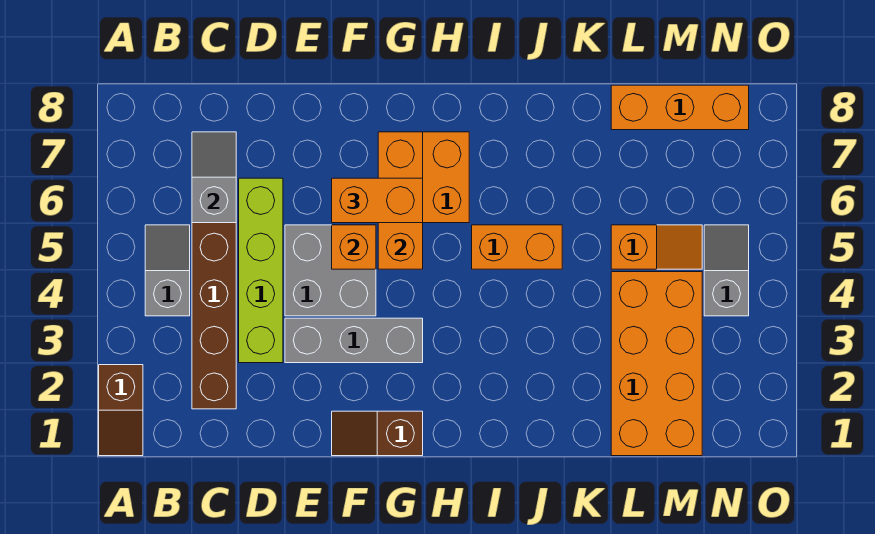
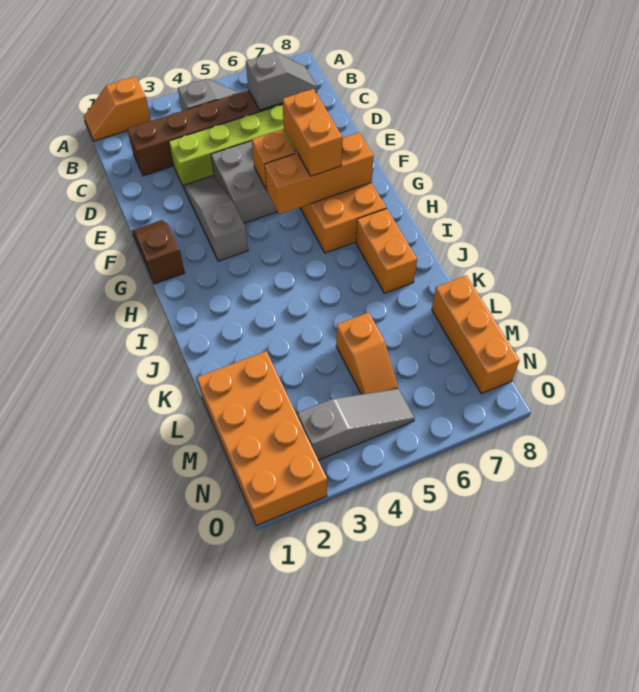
brown 1x2 slope [99,365,143,456] -> orange 1x2 slope [84,76,151,141]
grey 1x3 brick [285,318,423,363] -> grey 1x3 slope [184,176,248,261]
orange 1x2 brick [472,225,562,269] -> orange 1x2 brick moved to [356,209,417,293]
orange 2x4 brick [611,272,702,456] -> orange 2x4 brick turned to [197,351,327,526]
grey 1x2 slope [704,225,749,316] -> grey 1x3 slope [298,389,415,460]

